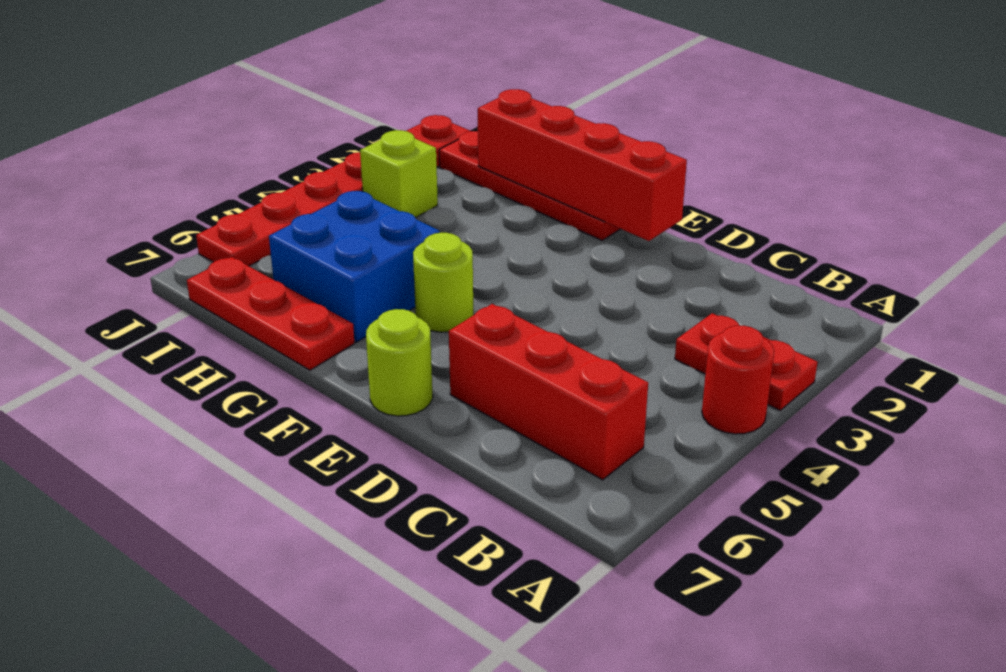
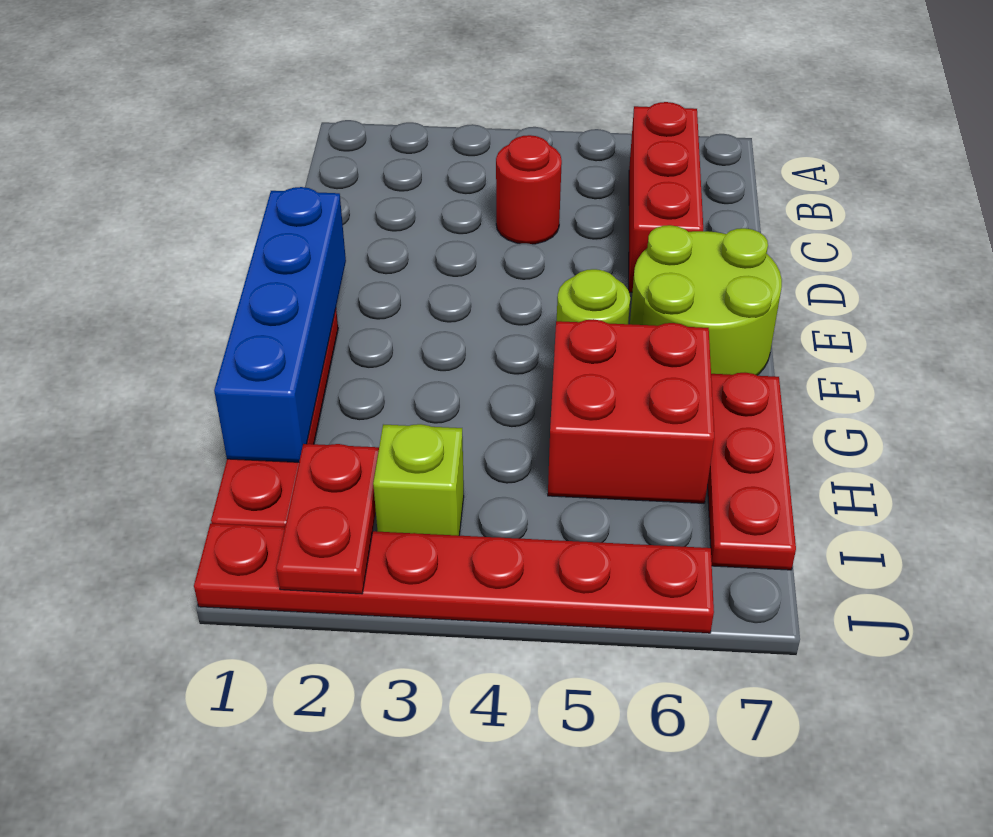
red 1x2 plate [675,313,817,410] -> red 1x2 plate moved to [276,444,379,594]
red 1x1 round brick [702,326,774,434] -> red 1x1 round brick moved to [496,135,562,244]
red 1x4 brick [478,89,687,241] -> blue 1x4 brick [214,187,346,462]
lime 1x1 round brick [366,309,433,416] -> lime 2x2 round brick [630,225,782,375]
blue 2x2 brick [269,191,440,342] -> red 2x2 brick [548,319,714,503]

